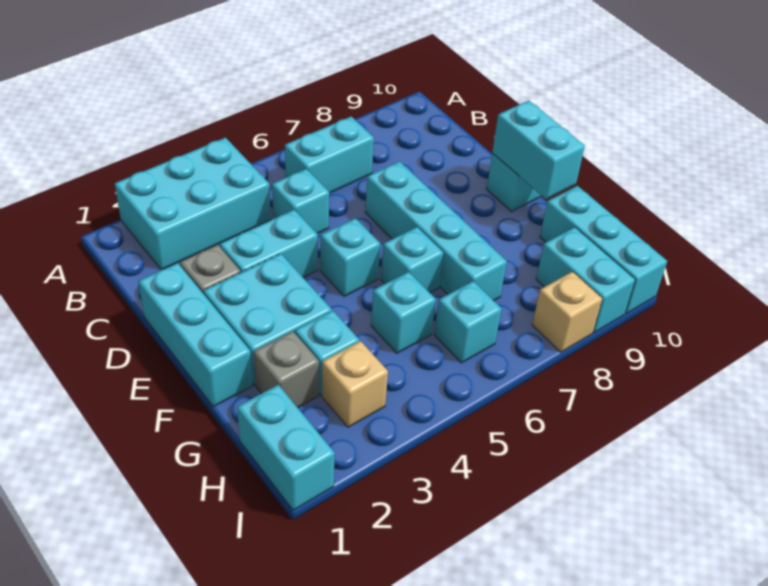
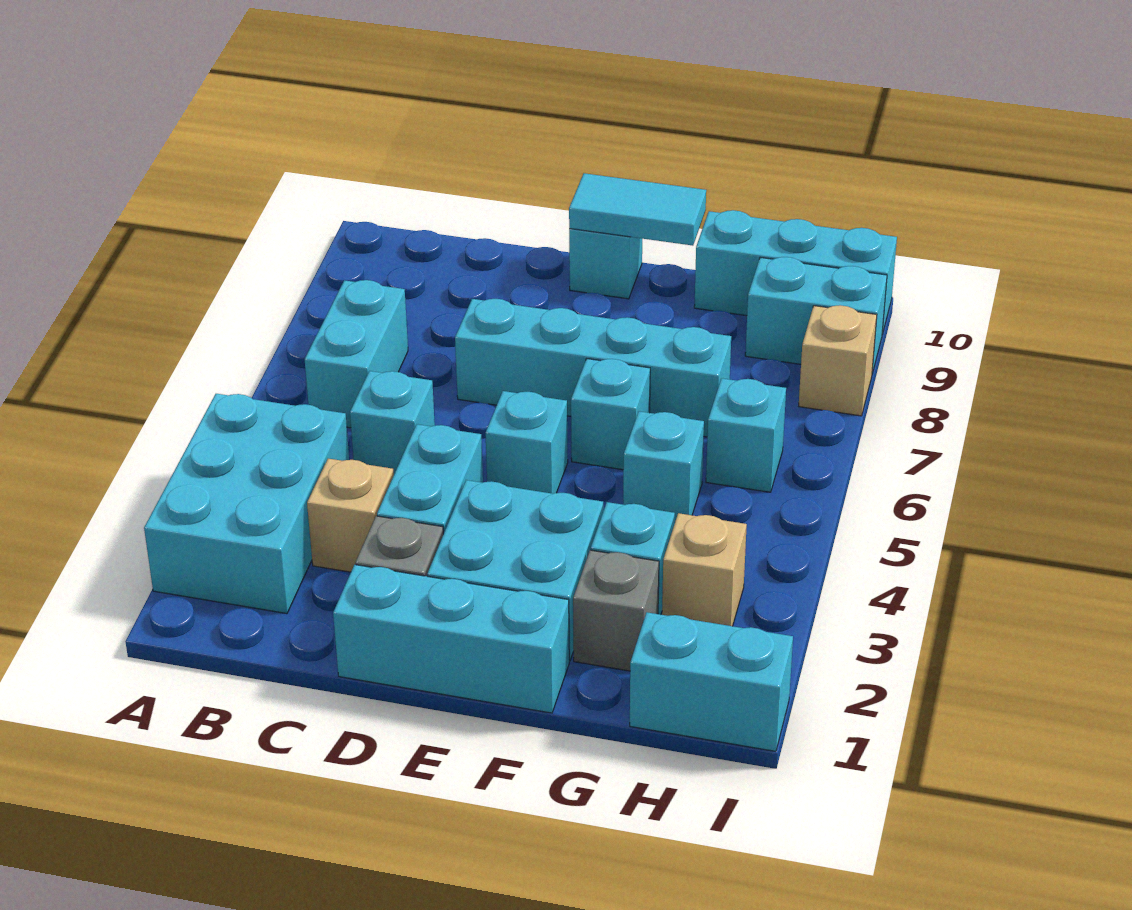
none -> tan 1x1 brick [307,459,394,572]
cyan 1x2 brick [492,100,585,199] -> cyan 1x2 tile [569,173,706,246]

